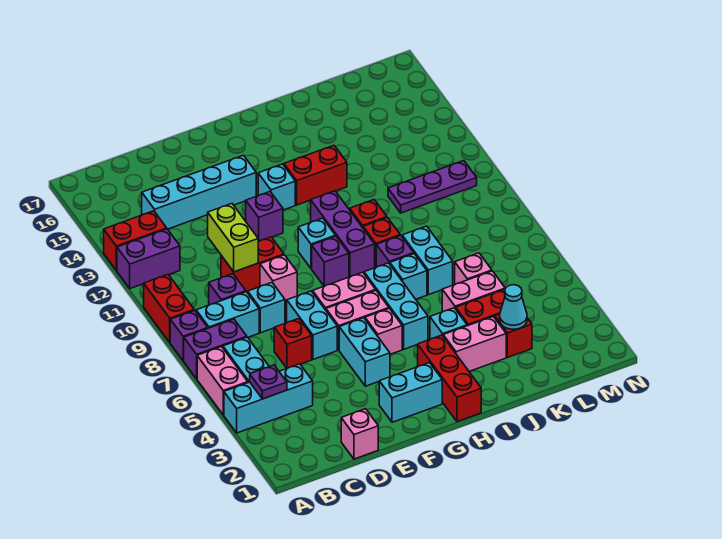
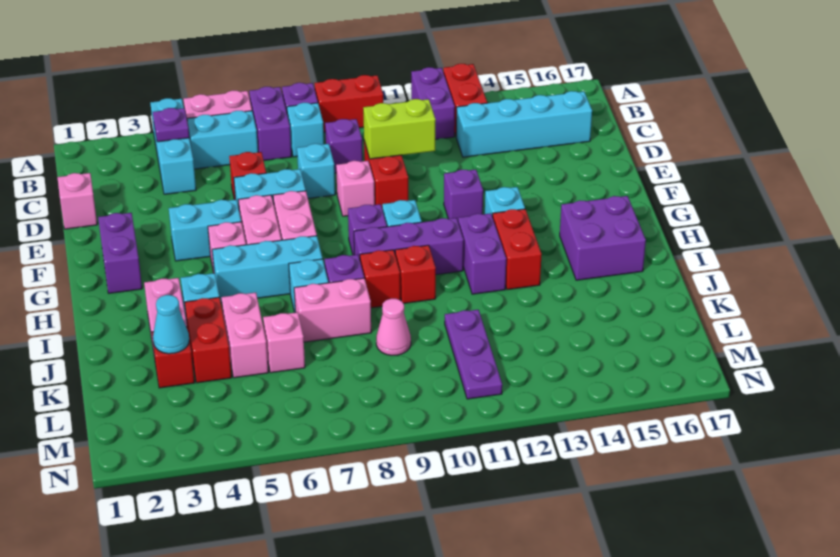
cyan 1x2 brick [196,292,259,337] -> cyan 1x1 brick [287,103,324,157]
cyan 1x4 brick [142,155,256,229] -> cyan 1x4 brick turned to [456,91,592,157]
cyan 1x2 brick [379,363,442,422] -> purple 1x2 brick [98,213,142,293]
red 1x3 brick [418,335,481,422] -> none
none -> purple 1x2 brick [458,213,506,294]
none -> purple 2x2 brick [560,196,646,280]
cyan 1x2 brick [402,226,453,295] -> pink 1x2 brick [294,278,371,342]
none -> pink 1x1 cone [376,299,411,355]

